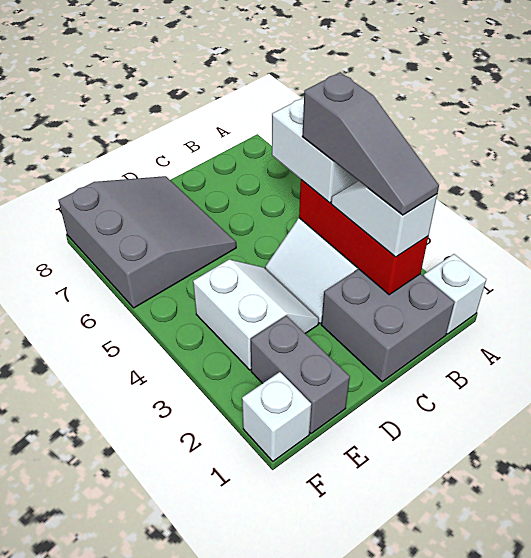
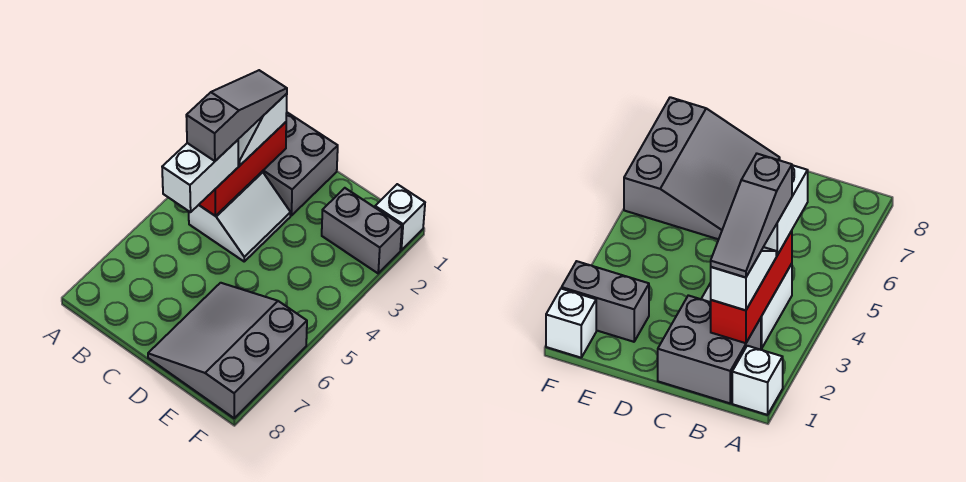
white 2x2 slope [193,259,319,370] -> none
grey 1x2 brick [251,316,350,433] -> grey 1x2 brick turned to [322,188,402,273]

